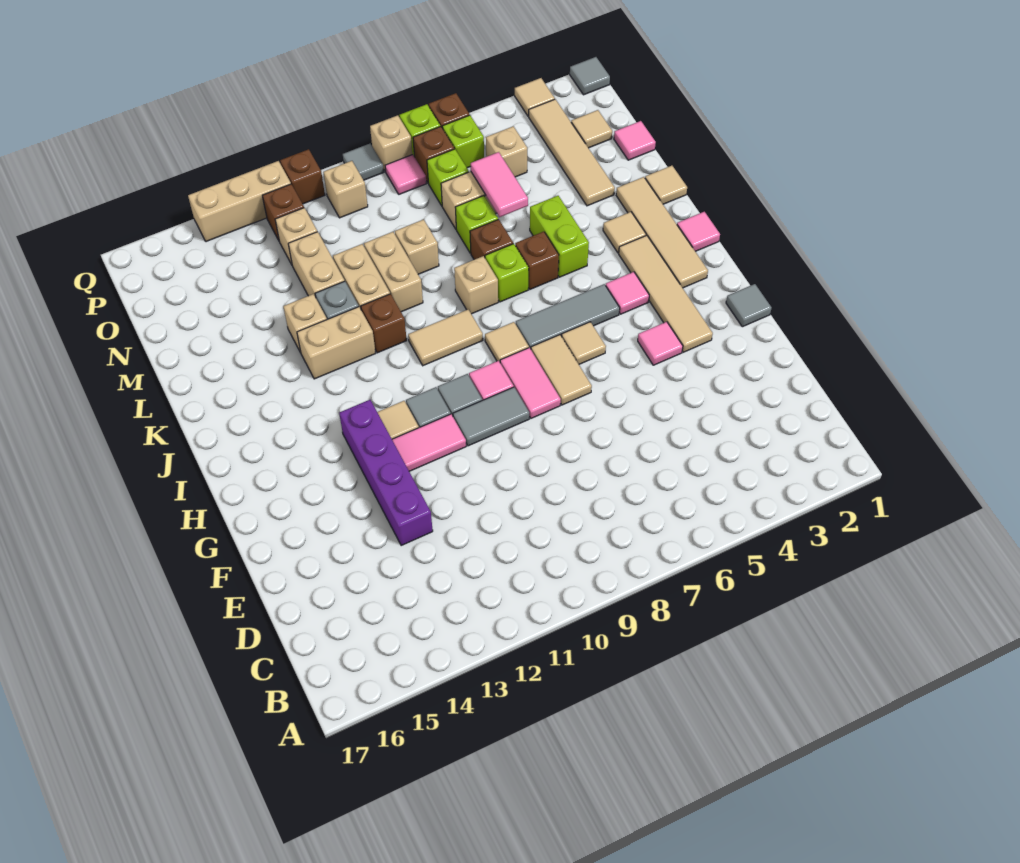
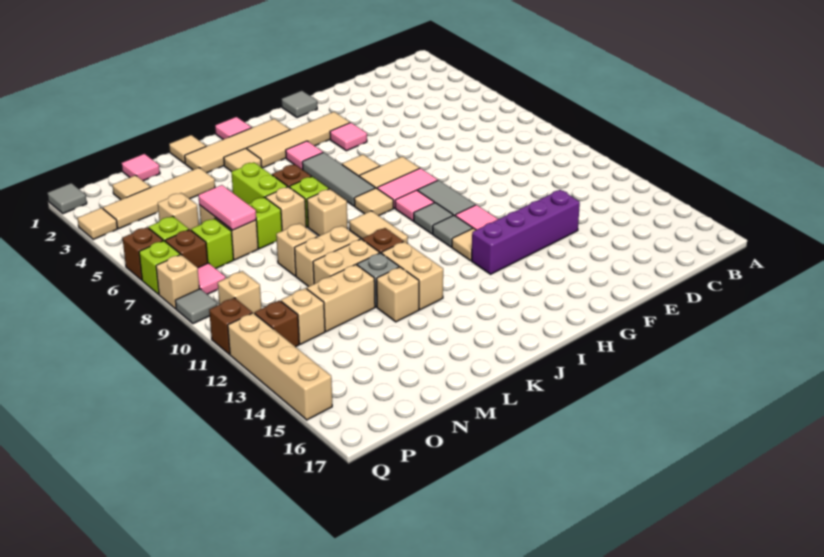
lime 1x2 brick [530,196,589,277] -> lime 1x2 brick turned to [231,162,287,204]
brown 1x1 brick [470,219,513,260] -> tan 1x1 brick [265,187,306,231]
pink 1x2 tile [471,152,528,217] -> pink 1x2 tile turned to [198,185,256,230]
tan 1x3 brick [188,161,291,242] -> tan 1x4 brick [228,313,332,420]

